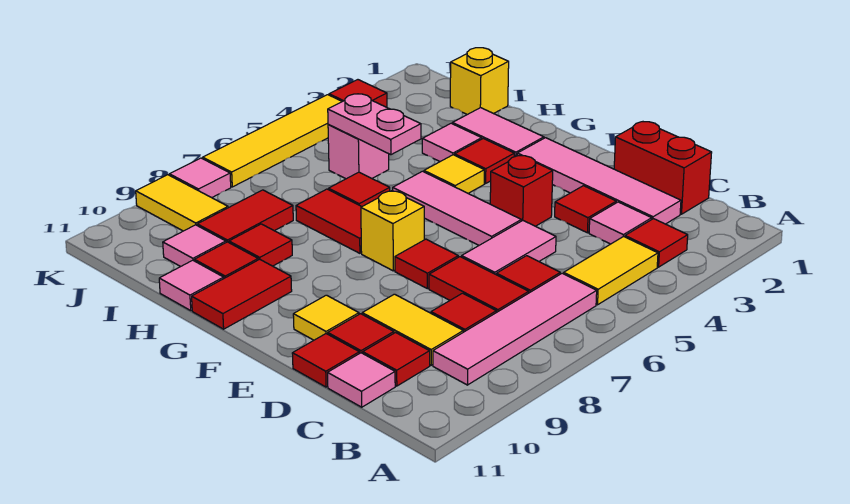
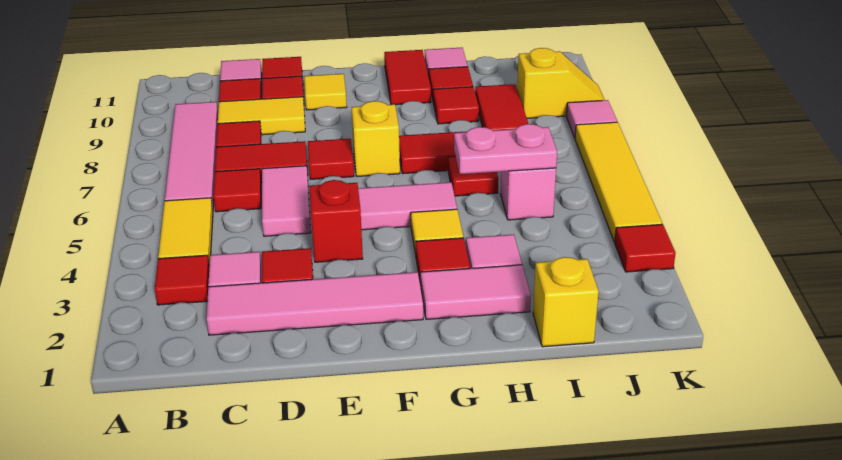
red 1x2 brick [614,122,712,214] -> none
pink 1x1 tile [163,225,226,267] -> none
yellow 1x2 tile [136,175,228,231] -> yellow 1x2 slope [517,48,604,118]

